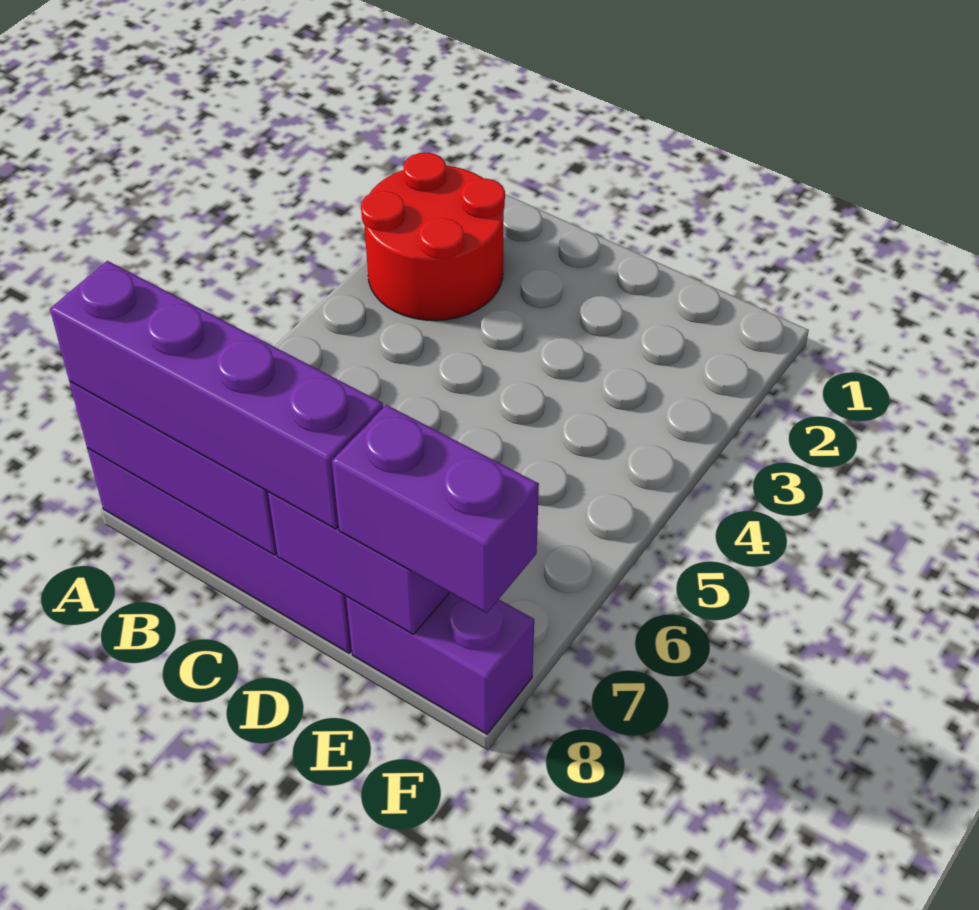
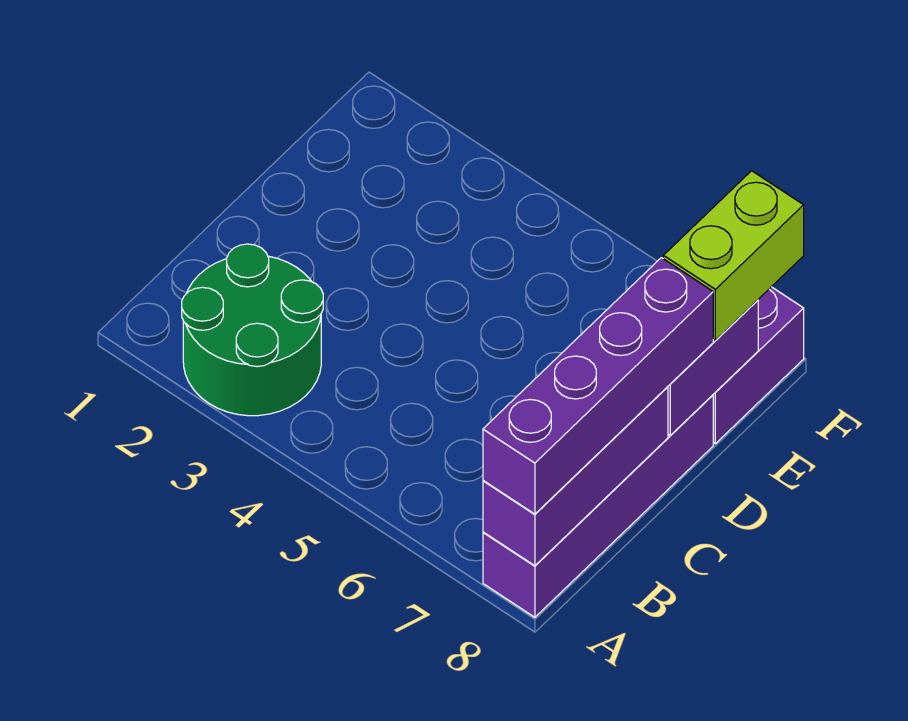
red 2x2 round brick [361,153,505,321] -> green 2x2 round brick [182,244,323,416]
purple 1x2 brick [332,405,539,613] -> lime 1x2 brick [663,171,804,340]

